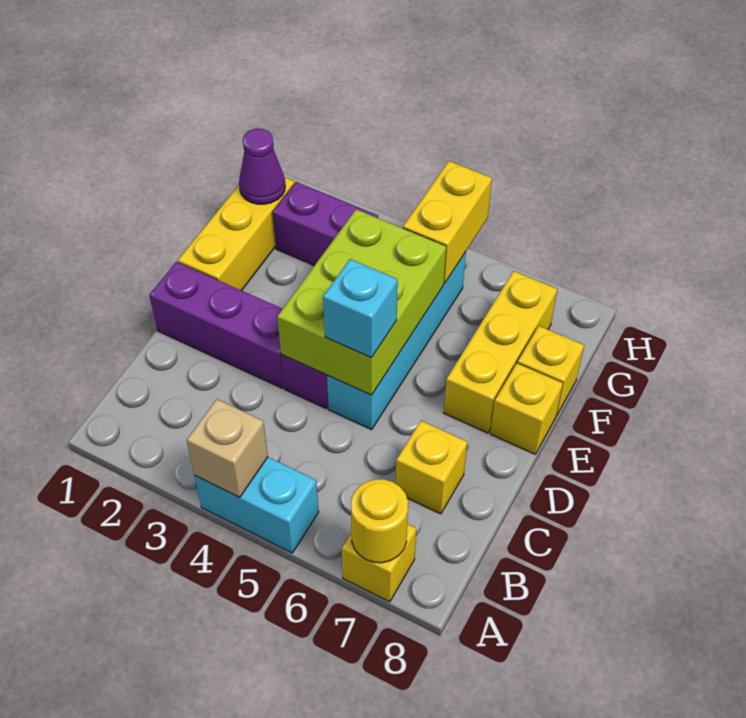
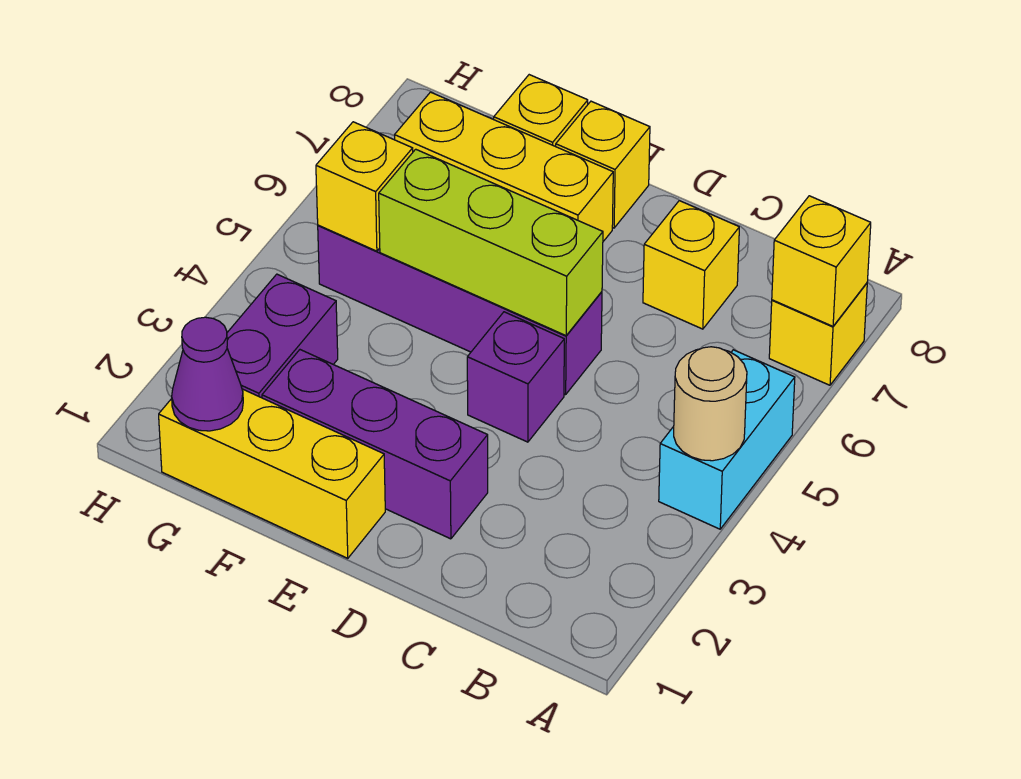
tan 1x1 brick [187,399,268,497] -> tan 1x1 round brick [674,347,747,461]
yellow 1x1 round brick [351,479,408,563] -> yellow 1x1 brick [772,196,871,326]
purple 1x3 brick [149,262,284,388] -> purple 1x3 brick turned to [262,350,488,539]
lime 2x3 brick [277,209,446,395] -> lime 1x3 brick [379,149,603,336]
cyan 1x4 brick [327,252,466,430] -> purple 1x4 brick [318,225,602,395]
cyan 1x1 brick [323,259,398,358] -> none
yellow 1x2 brick [403,161,492,284] -> yellow 1x1 brick [316,122,413,251]

